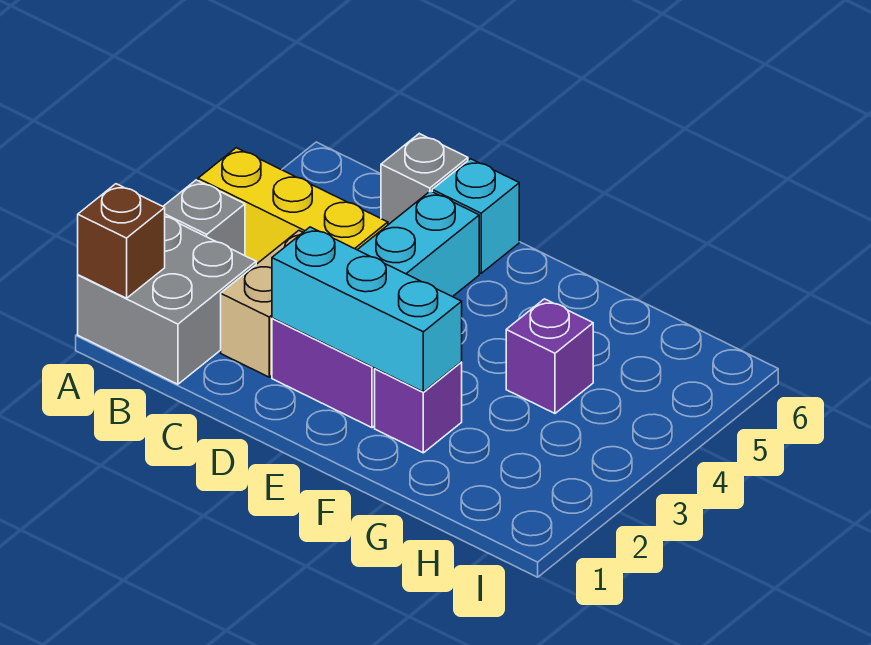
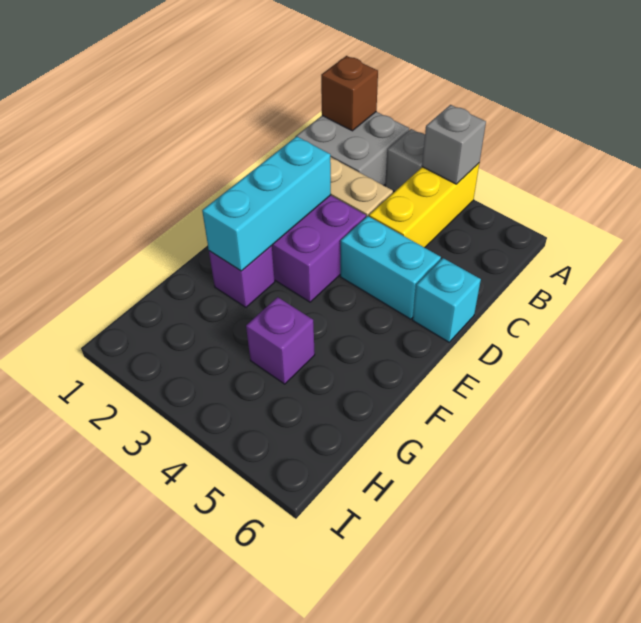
grey 1x1 brick [381,134,468,225] -> grey 1x1 brick moved to [422,105,486,184]

